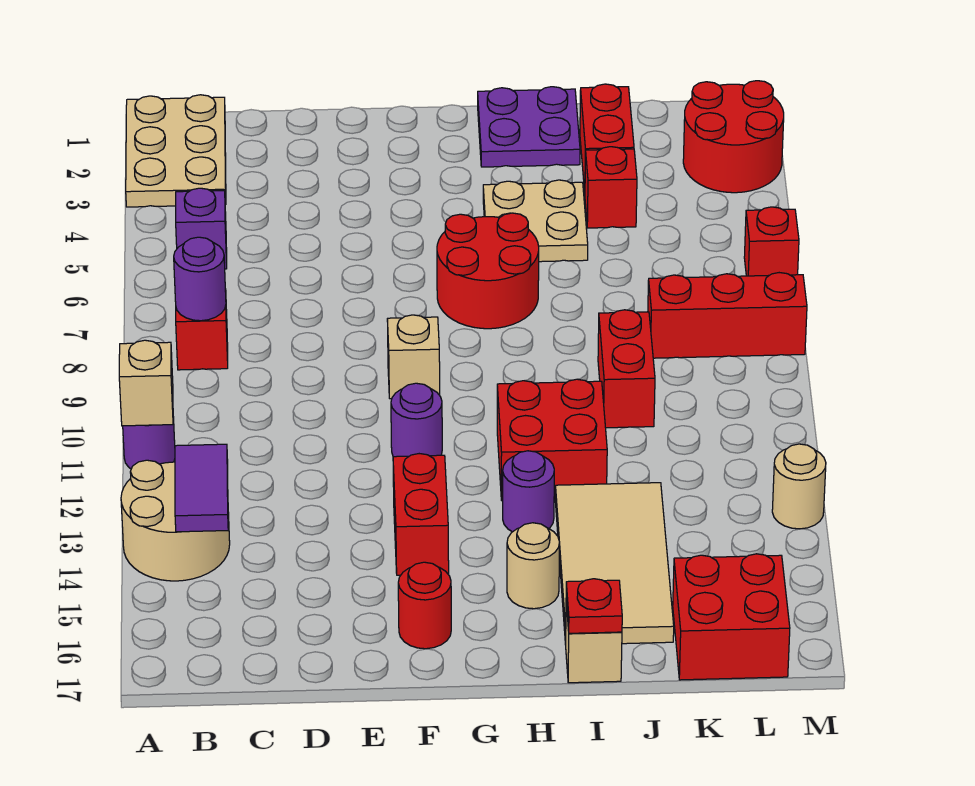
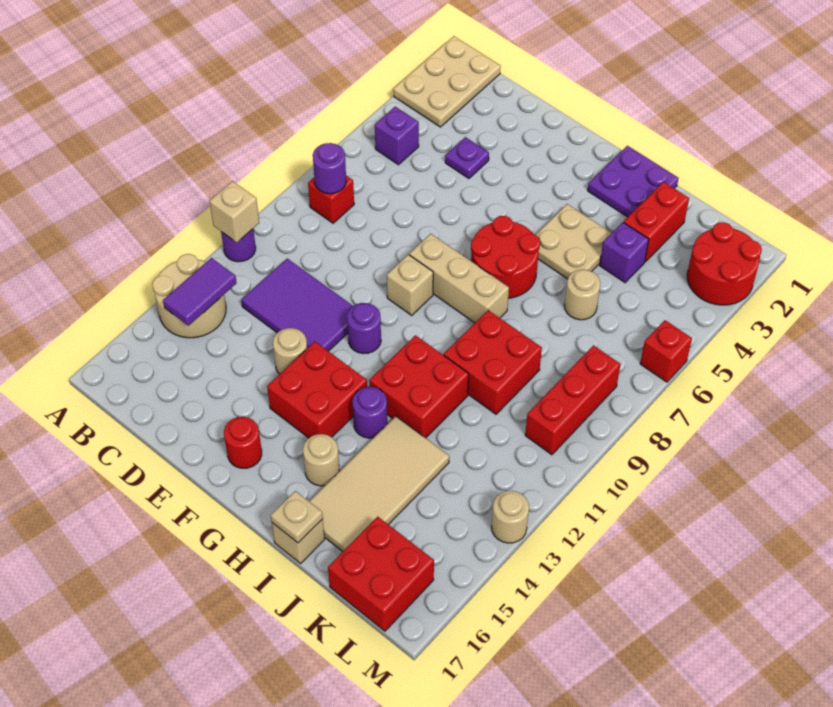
none -> purple 2x3 tile [241,259,353,351]
none -> purple 1x1 plate [445,137,489,179]
none -> tan 1x1 round brick [273,328,307,374]
none -> tan 1x3 brick [409,234,509,323]
red 1x2 brick [393,454,449,575] -> red 2x2 brick [267,342,367,438]
red 1x1 plate [566,579,622,633] -> tan 1x1 plate [271,491,323,543]
red 1x1 brick [585,147,637,228] -> purple 1x1 brick [600,222,649,283]
none -> tan 1x1 round brick [564,269,600,320]
red 1x2 brick [598,310,655,428] -> red 2x2 brick [444,310,542,414]
red 1x3 brick [648,273,807,358] -> red 1x3 brick turned to [525,346,621,455]

